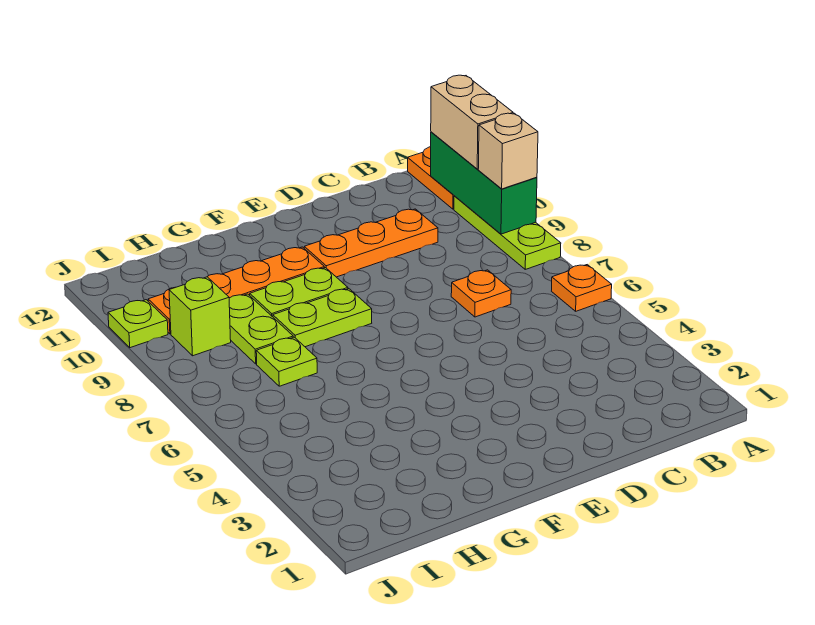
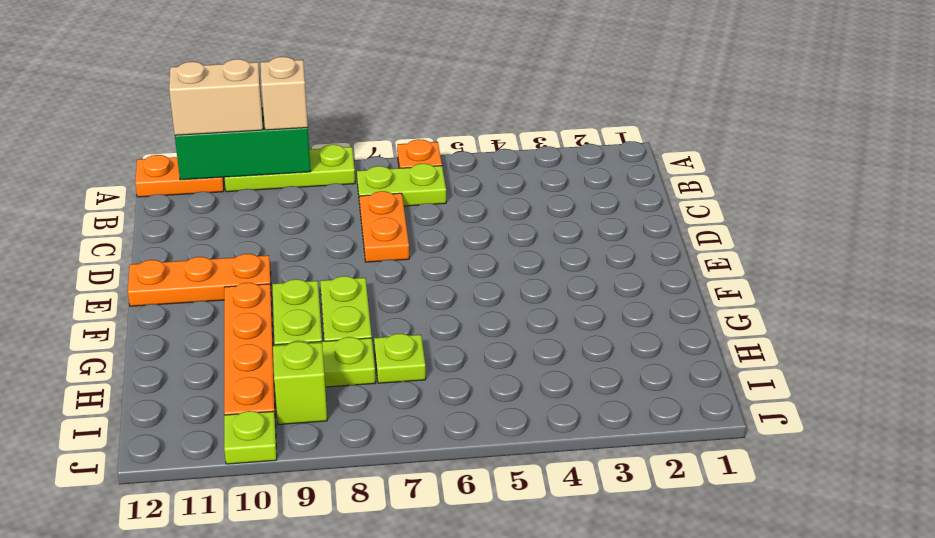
none -> lime 1x2 plate [357,164,446,206]
orange 1x1 plate [451,270,511,317] -> orange 1x2 plate [359,191,409,262]
orange 1x3 plate [304,209,438,277] -> orange 1x3 plate turned to [128,254,271,306]

